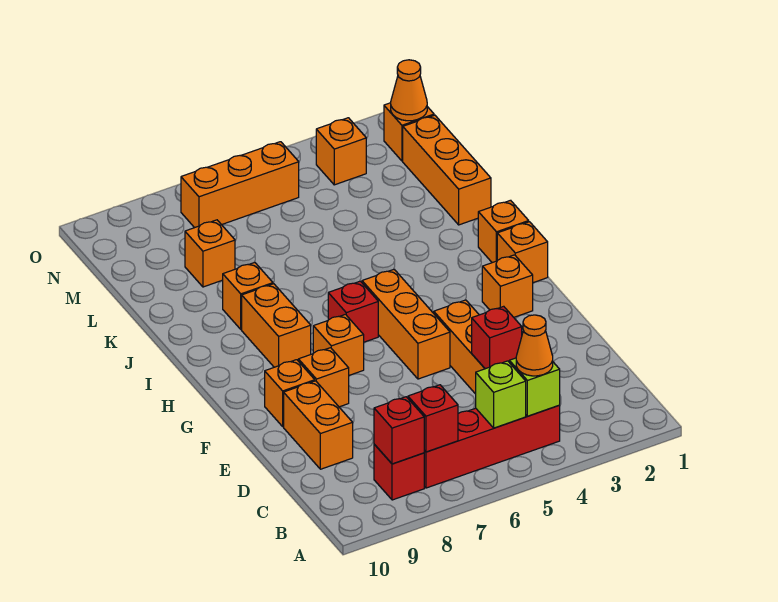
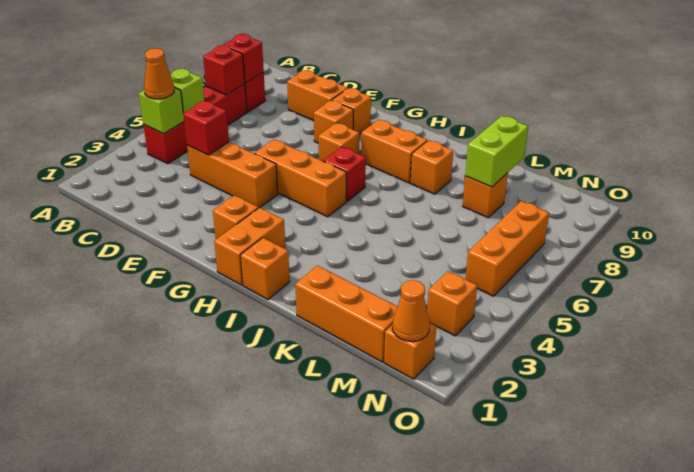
orange 1x1 brick [497,222,548,283] -> orange 1x2 brick [214,208,285,285]
none -> lime 1x2 brick [465,116,528,187]

